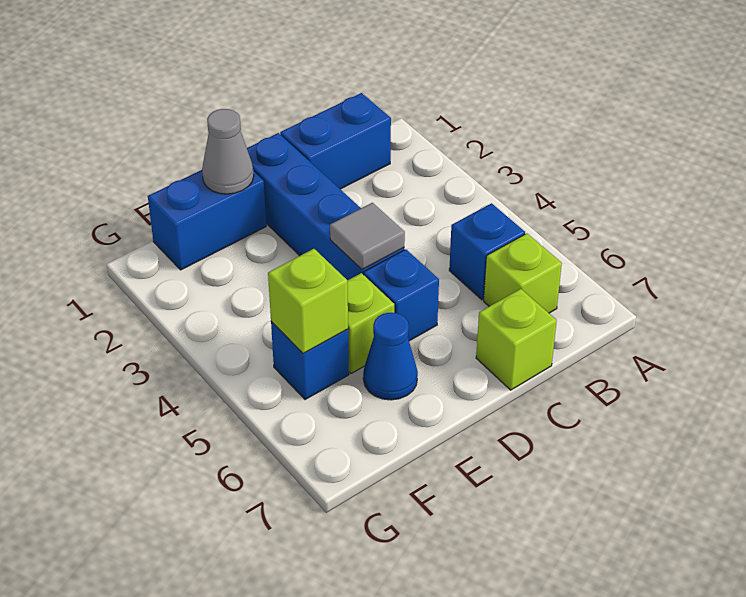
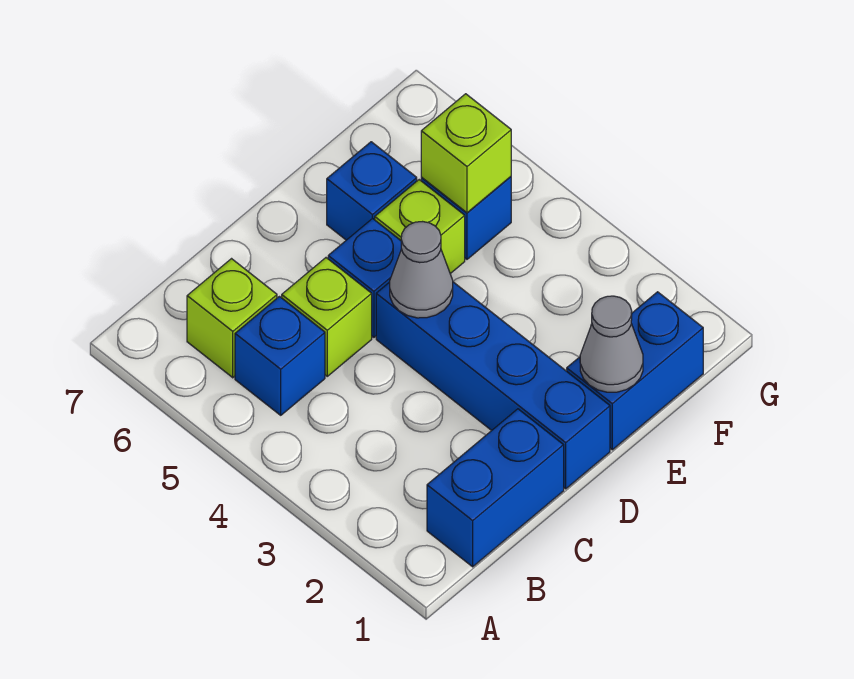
lime 1x1 brick [476,289,557,390] -> lime 1x1 brick moved to [282,258,372,376]
grey 1x1 tile [330,203,405,270] -> grey 1x1 cone [390,222,453,318]
blue 1x1 cone [363,313,418,400] -> blue 1x1 brick [327,142,417,240]

